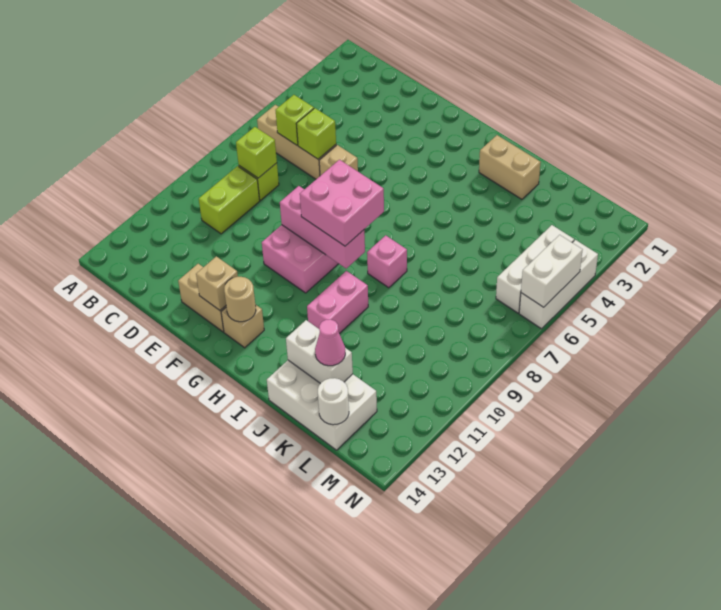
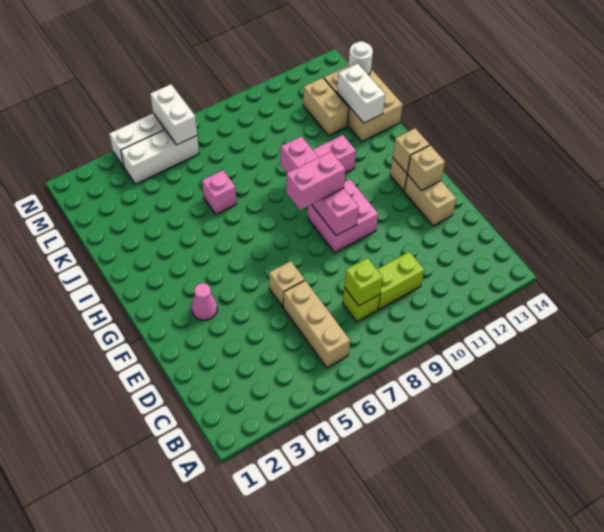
lime 1x1 brick [276,95,314,145] -> none
lime 1x1 brick [297,108,336,159] -> none
pink 1x3 brick [280,186,365,268] -> pink 1x4 brick [281,136,359,235]
pink 2x2 brick [300,160,384,246] -> pink 1x2 brick [286,152,345,210]
tan 1x1 round brick [224,277,256,322] -> tan 1x1 brick [393,128,430,173]
tan 1x2 brick [479,135,541,199] -> tan 1x2 brick moved to [303,78,349,136]
pink 1x1 brick [367,235,407,288] -> pink 1x1 brick moved to [202,170,236,214]
white 2x3 brick [267,360,377,450] -> tan 2x3 brick [324,66,403,142]
pink 1x1 cone [315,319,345,366] -> pink 1x1 cone moved to [192,283,217,320]
white 1x2 brick [521,235,582,307] -> white 1x2 brick turned to [150,84,197,145]

